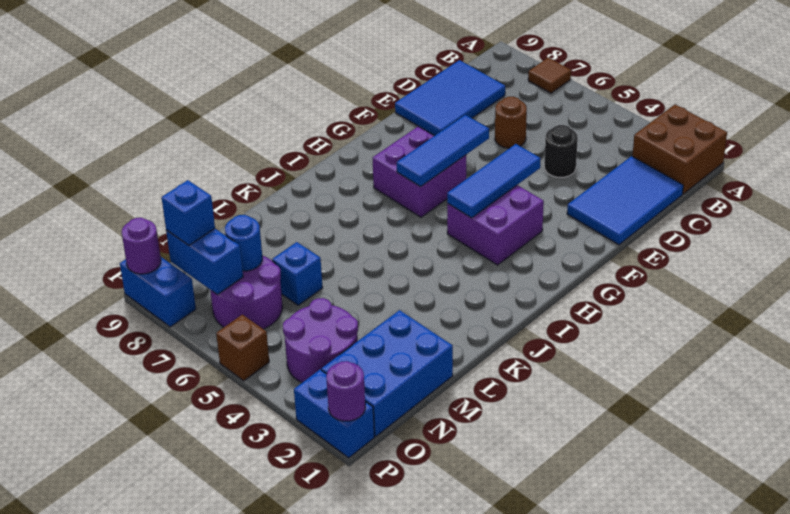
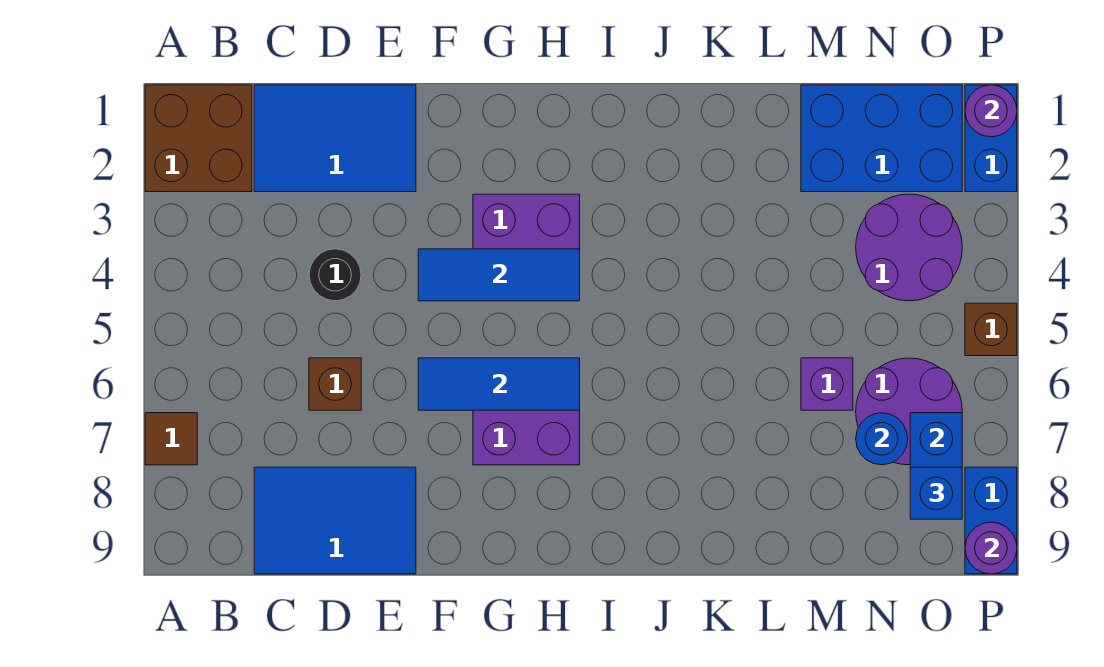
brown 1x1 round brick [495,97,527,148] -> brown 1x1 brick [309,358,361,410]
blue 1x1 brick [272,242,323,305] -> purple 1x1 brick [801,358,853,410]

